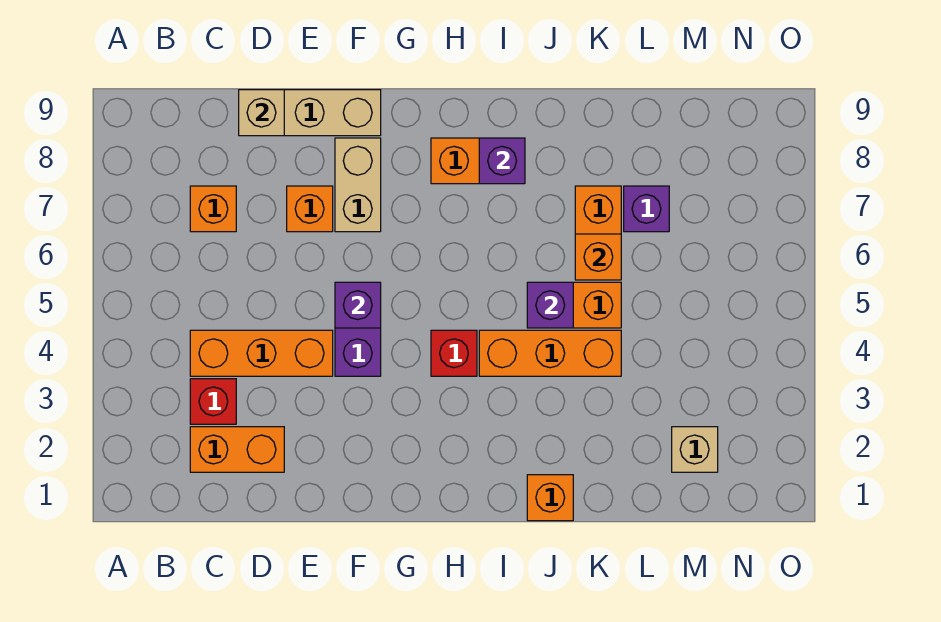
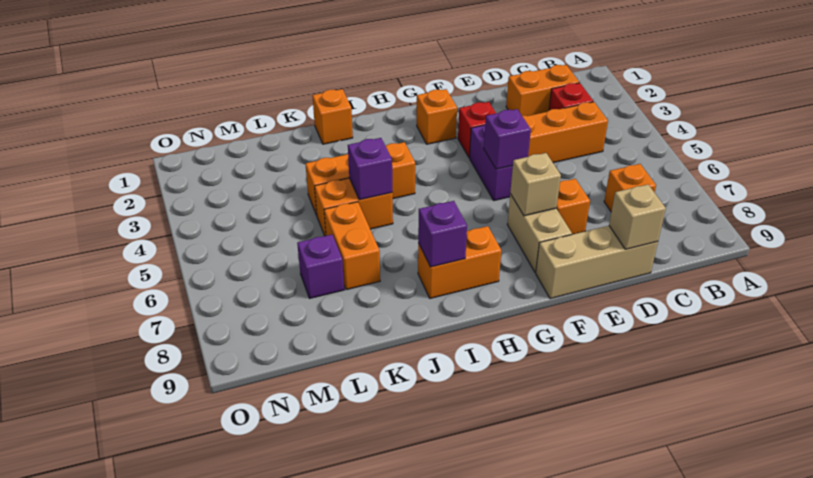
red 1x1 brick [431,330,477,376] -> red 1x1 brick moved to [458,102,496,158]
orange 1x1 brick [575,234,621,280] -> orange 1x1 brick moved to [416,89,457,144]
tan 1x1 brick [672,427,718,472] -> tan 1x1 brick moved to [510,153,561,216]

